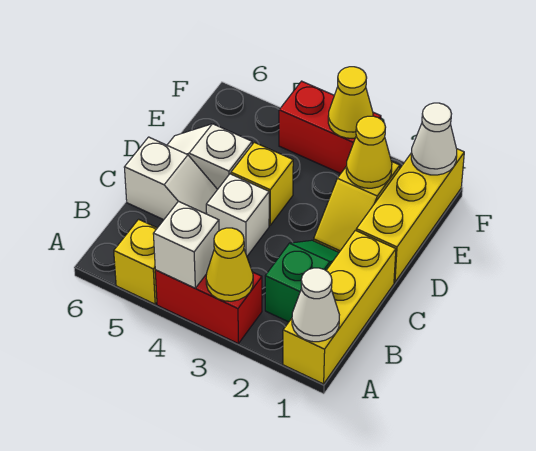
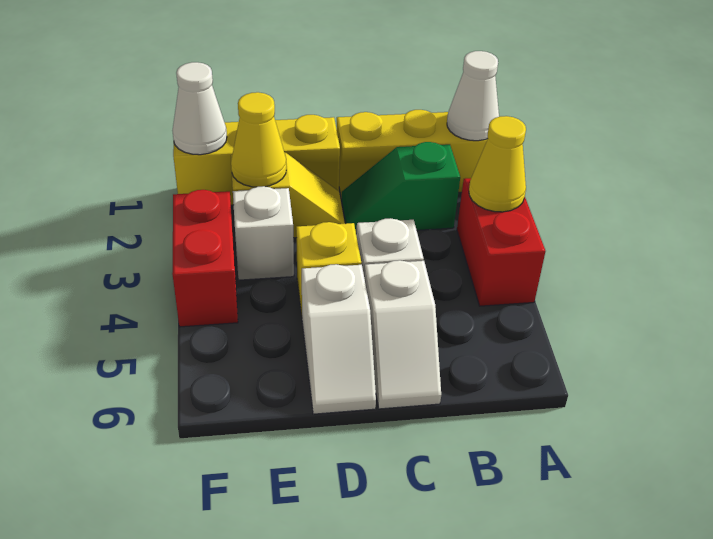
white 1x1 brick [153,201,219,288] -> white 1x1 brick moved to [233,186,294,280]
yellow 1x1 brick [114,219,157,304] -> none
white 1x2 slope [124,137,218,220] -> white 1x2 slope turned to [364,260,441,409]
yellow 1x1 cone [328,67,373,138] -> none

